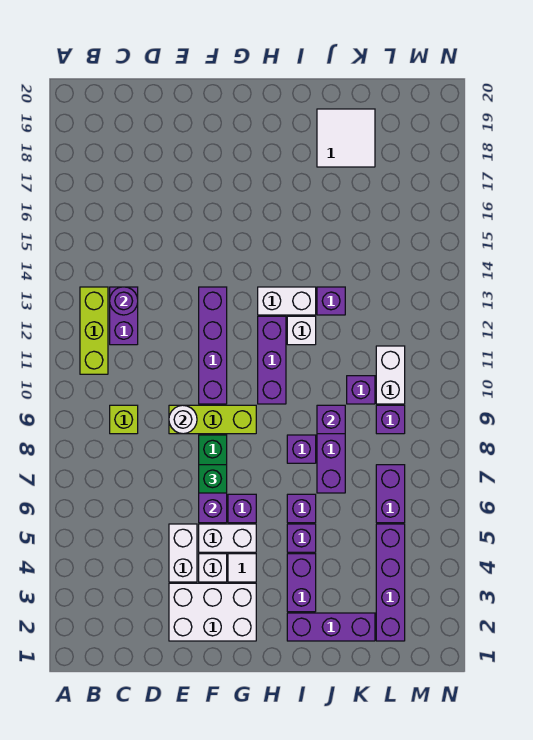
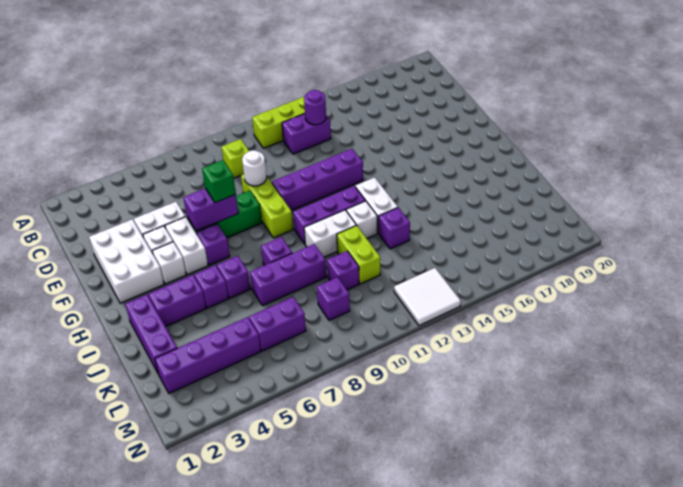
white 1x1 tile [228,554,256,582] -> white 1x1 brick [152,242,186,284]
purple 1x1 brick [317,405,345,434] -> none
none -> lime 1x2 brick [337,225,380,284]
white 2x2 tile [317,109,375,167] -> white 2x2 tile moved to [394,268,461,325]
white 1x2 brick [376,346,405,404] -> white 1x2 brick moved to [304,210,356,257]

